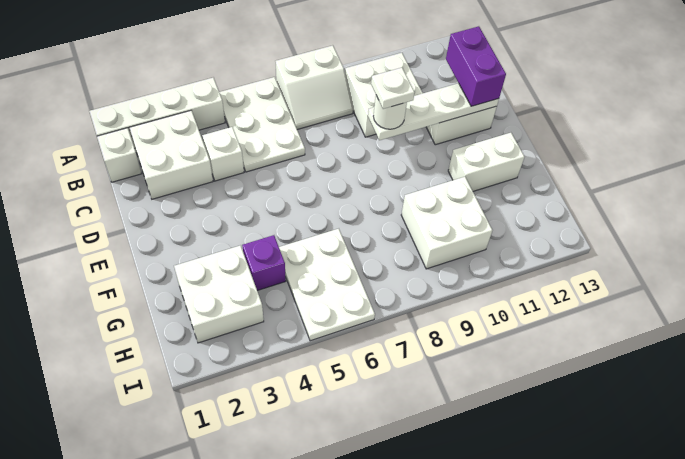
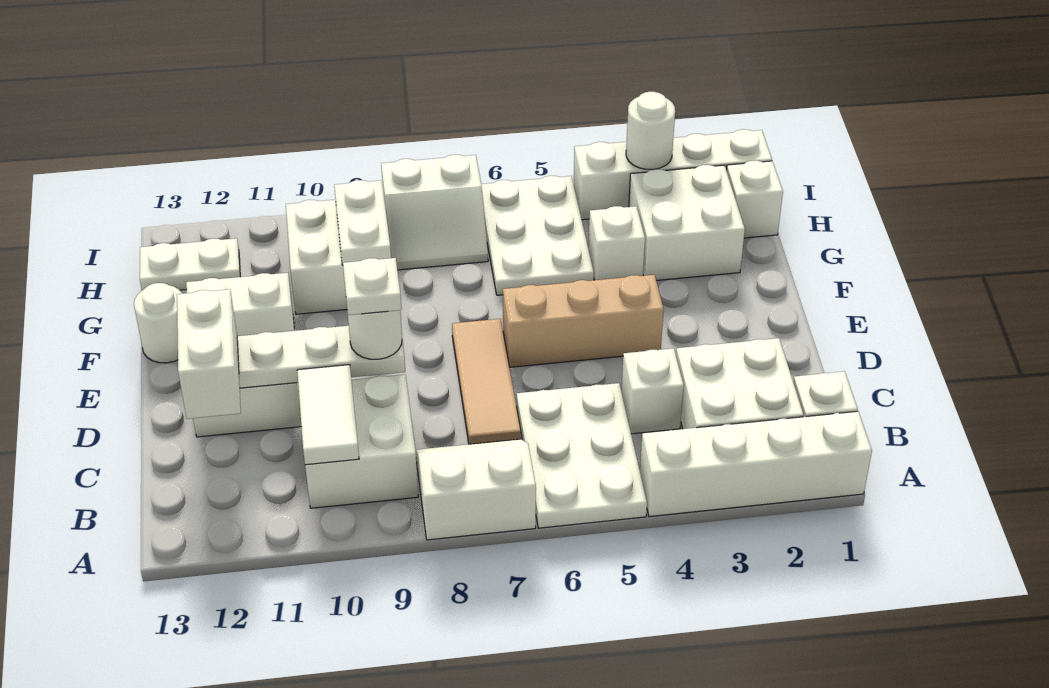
none -> white 1x2 tile [297,365,359,465]
none -> tan 1x3 tile [452,319,521,444]
purple 1x2 brick [446,26,506,106] -> white 1x2 brick [177,289,241,419]
none -> tan 1x3 brick [503,275,664,367]
none -> white 1x1 round brick [134,283,182,363]
purple 1x1 brick [242,235,286,291] -> white 1x1 brick [588,206,645,280]
none -> white 1x2 plate [334,180,391,265]
none -> white 1x1 brick [726,161,783,238]
none -> white 2x2 slope [381,155,488,270]
none -> white 1x2 plate [140,238,240,290]
none -> white 1x4 brick [574,129,772,220]
none -> white 1x1 round brick [626,92,675,170]

